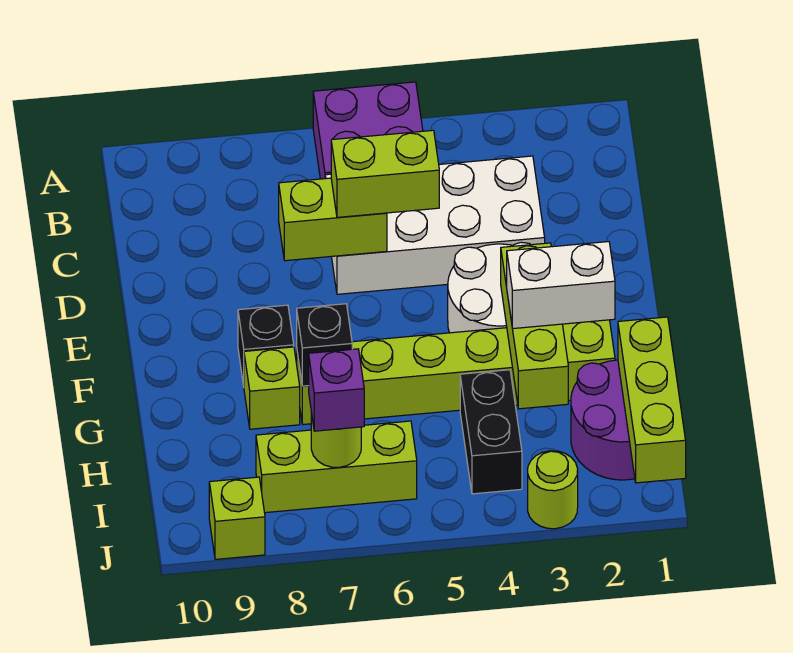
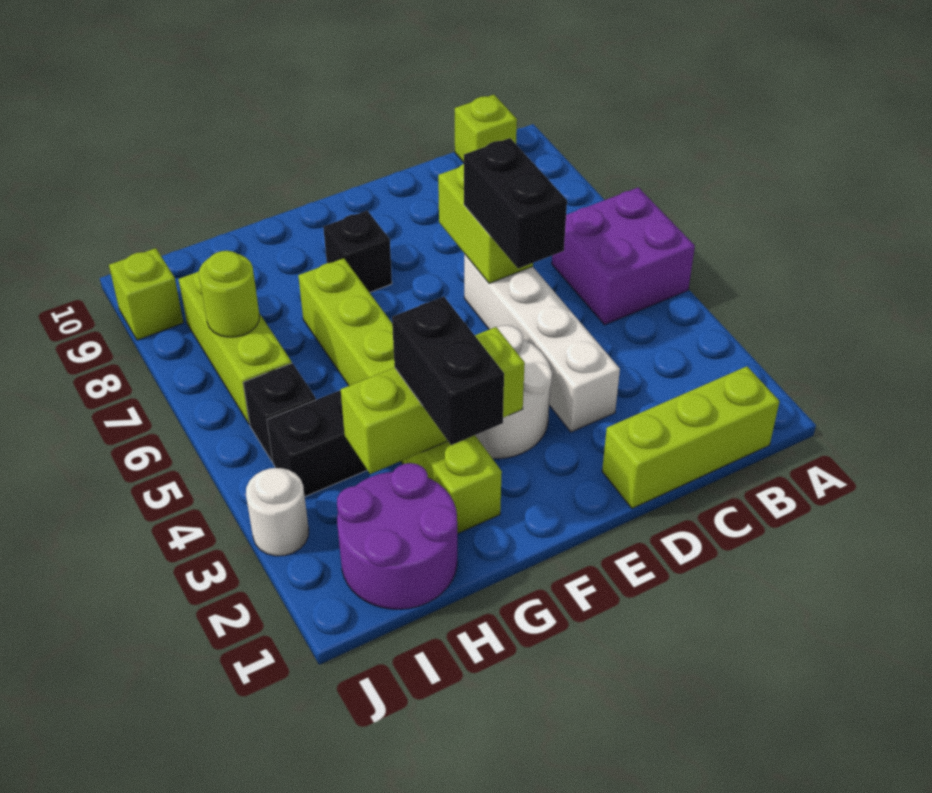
white 2x4 brick [325,156,545,294] -> white 1x4 brick [464,254,620,432]
lime 1x2 brick [331,130,439,217] -> black 1x2 brick [464,138,567,269]
white 1x2 brick [507,242,615,329] -> black 1x2 brick [392,297,504,445]
black 1x1 brick [297,304,352,386] -> black 1x1 brick moved to [243,363,316,462]
lime 1x1 brick [244,347,300,429] -> lime 1x1 brick moved to [455,95,517,163]
lime 1x3 brick [618,317,686,483] -> lime 1x3 brick moved to [602,366,780,508]
purple 1x1 brick [309,349,364,431] -> none
lime 1x1 round brick [528,451,578,529] -> white 1x1 round brick [246,468,309,556]

